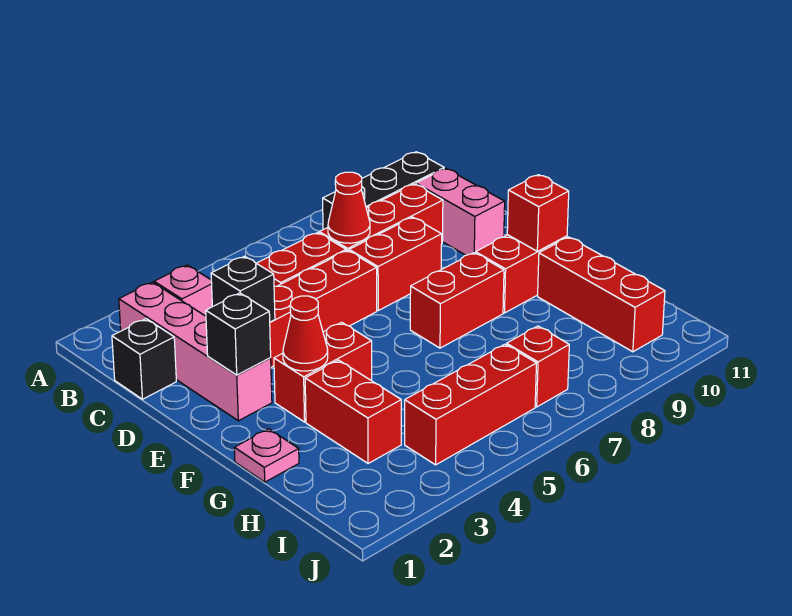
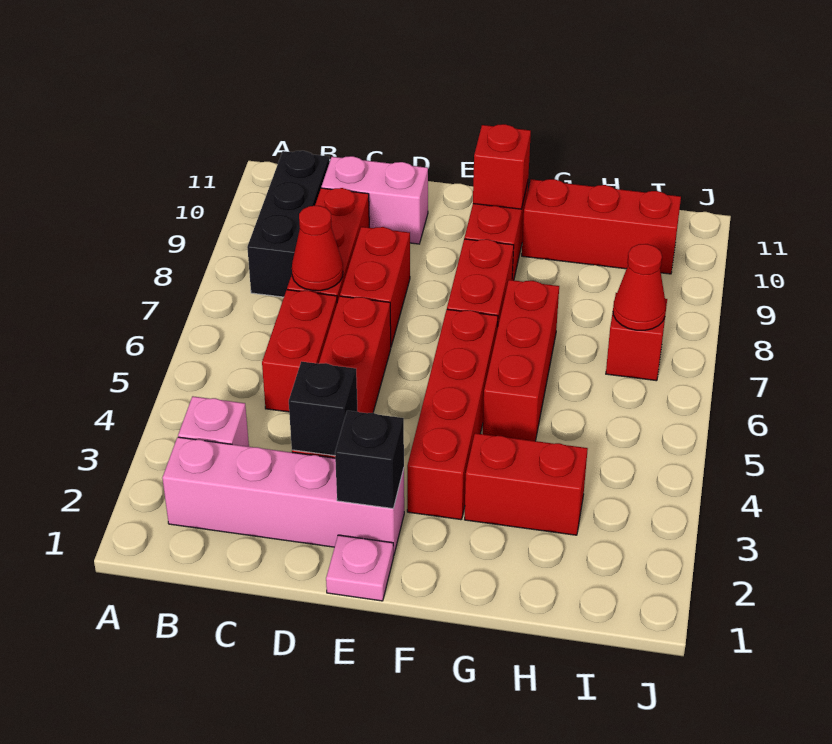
black 1x1 brick [112,319,176,399] -> none
red 1x2 brick [274,322,372,422] -> red 1x4 brick [407,309,498,520]
red 1x1 cone [283,296,328,371] -> red 1x1 cone moved to [613,244,666,330]
pink 1x1 plate [234,429,299,482] -> pink 1x1 plate moved to [326,535,394,601]
red 1x3 brick [405,344,536,465] -> red 1x3 brick moved to [483,280,559,441]

